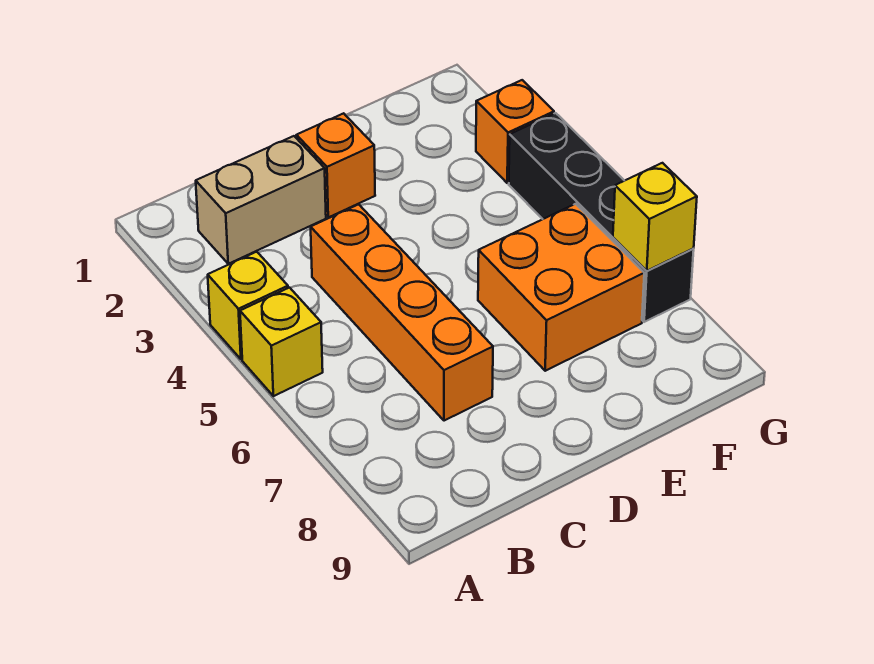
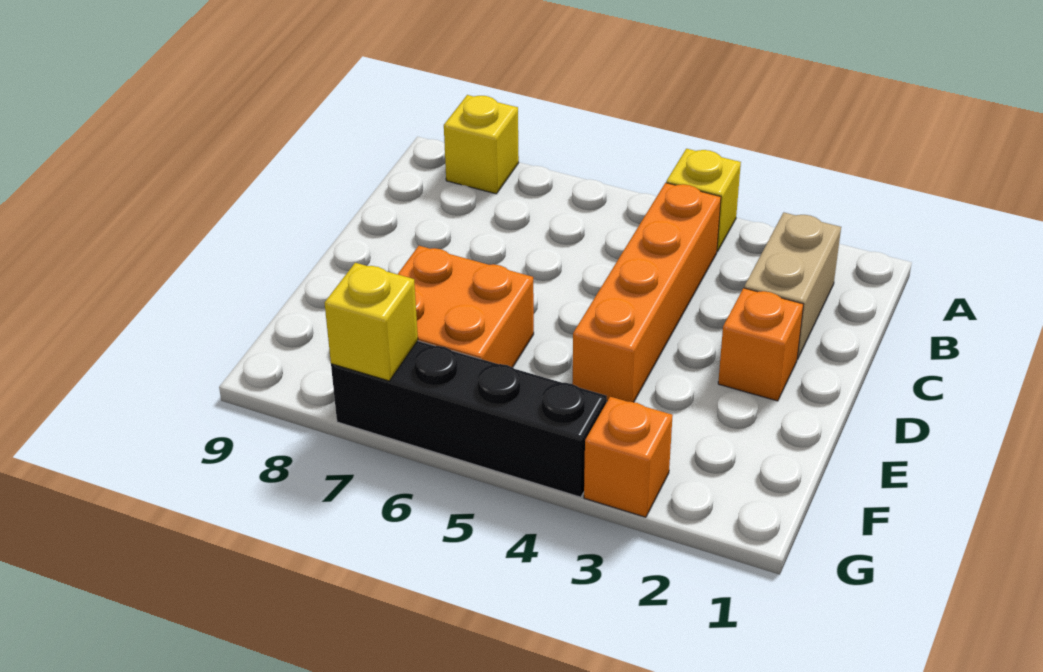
yellow 1x1 brick [240,288,323,396] -> yellow 1x1 brick moved to [444,95,519,194]
orange 1x4 brick [311,204,493,421] -> orange 1x4 brick turned to [572,183,721,402]

